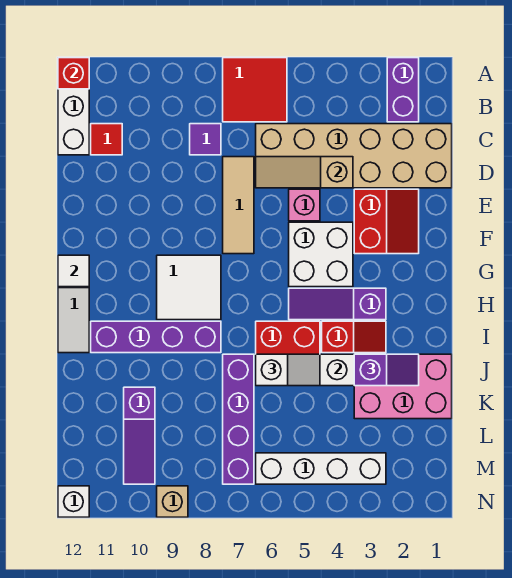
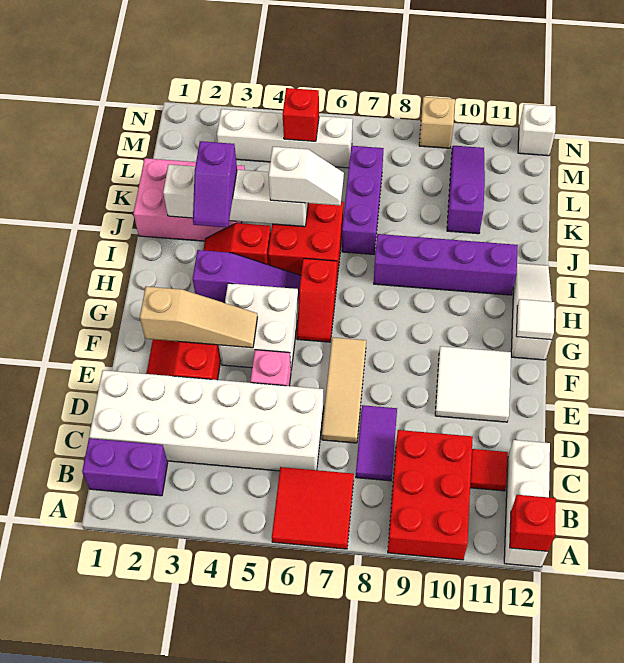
purple 1x2 brick [387,58,419,122] -> purple 1x2 brick turned to [82,438,168,496]
none -> red 2x3 brick [388,430,473,560]
tan 2x6 brick [256,124,452,188] -> white 2x6 brick [89,370,324,471]
purple 1x1 tile [190,124,221,155] -> purple 1x2 tile [356,405,397,481]
tan 1x3 slope [256,157,353,188] -> tan 1x3 slope moved to [140,287,257,348]
none -> red 1x2 slope [297,258,337,342]
white 2x2 tile [157,255,221,320] -> white 2x2 tile moved to [435,346,511,422]
purple 1x2 slope [354,354,419,386] -> purple 1x2 slope turned to [193,141,237,228]
white 1x2 slope [256,354,320,386] -> white 1x2 slope turned to [269,147,344,206]
purple 1x4 brick [223,354,254,484] -> purple 1x3 brick [342,146,384,254]
none -> red 1x1 brick [283,88,319,141]

